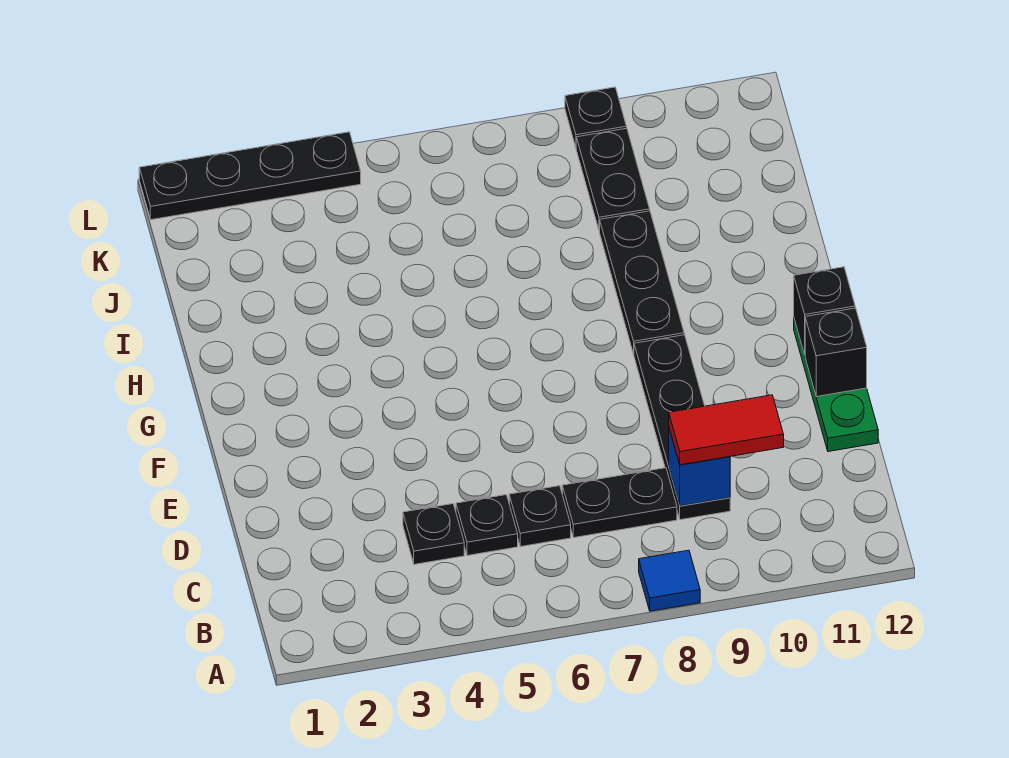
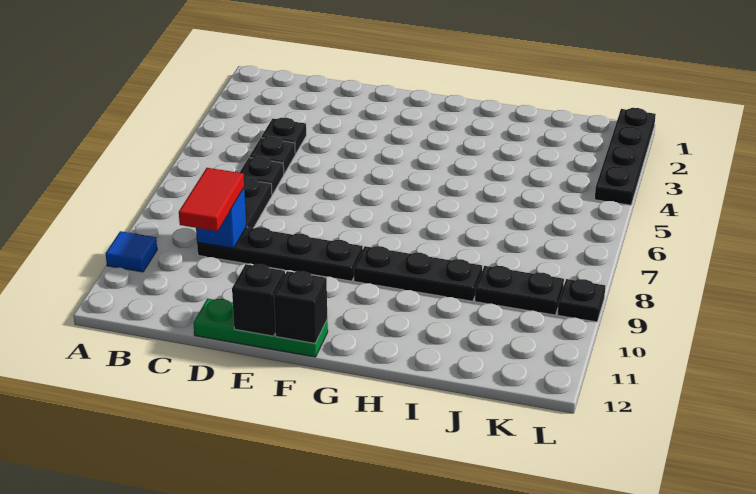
blue 1x1 tile [639,550,700,611] -> blue 1x1 tile moved to [106,231,157,272]

